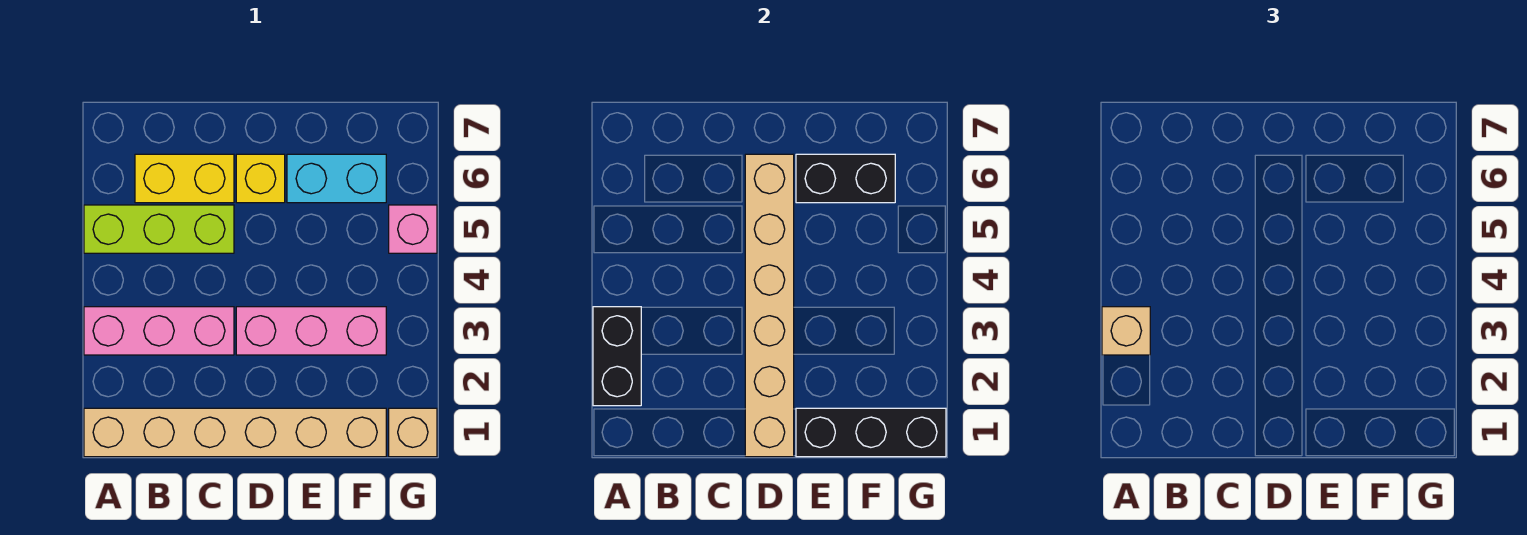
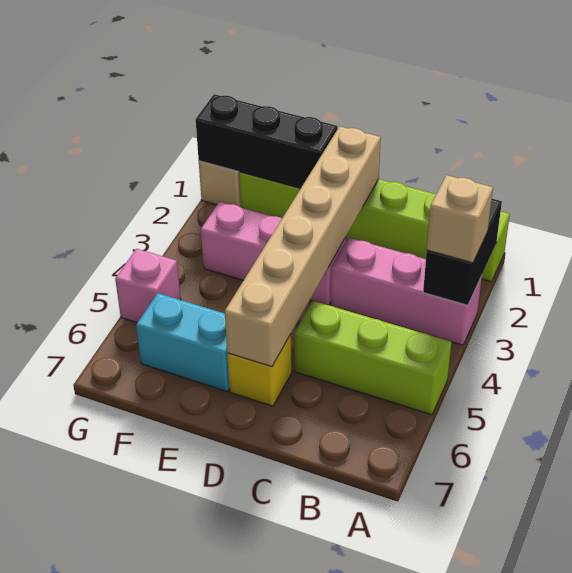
tan 1x6 brick [84,408,386,457] -> lime 1x6 brick [239,172,510,282]
yellow 1x2 brick [135,154,234,203] -> none
black 1x2 brick [796,154,895,203] -> none

